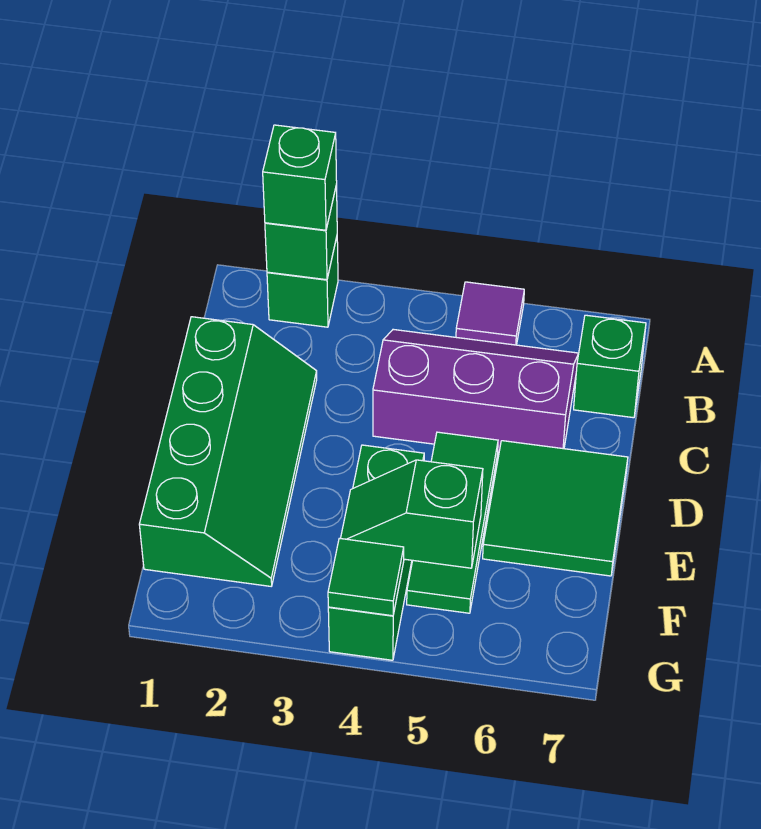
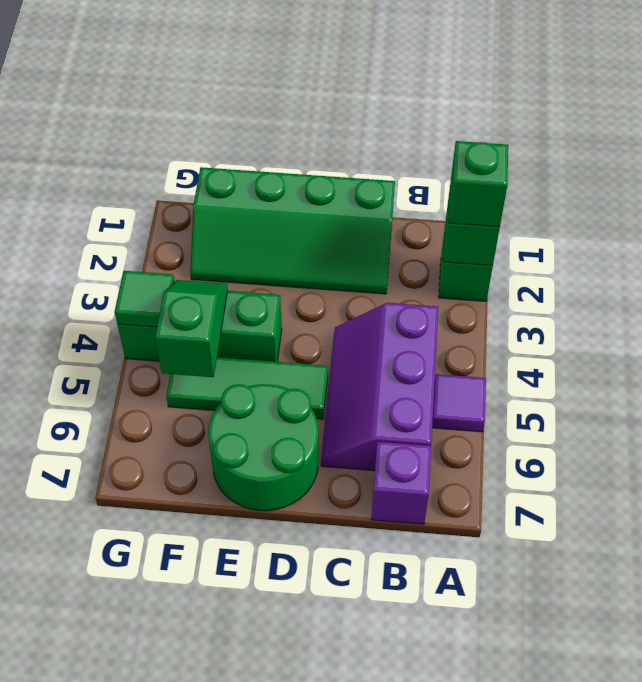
purple 2x3 slope [373,329,579,453] -> purple 2x3 slope turned to [321,303,438,471]
green 1x1 brick [574,315,646,418] -> purple 1x1 brick [371,442,431,524]
green 2x2 tile [483,441,628,576] -> green 2x2 round brick [208,384,318,511]

